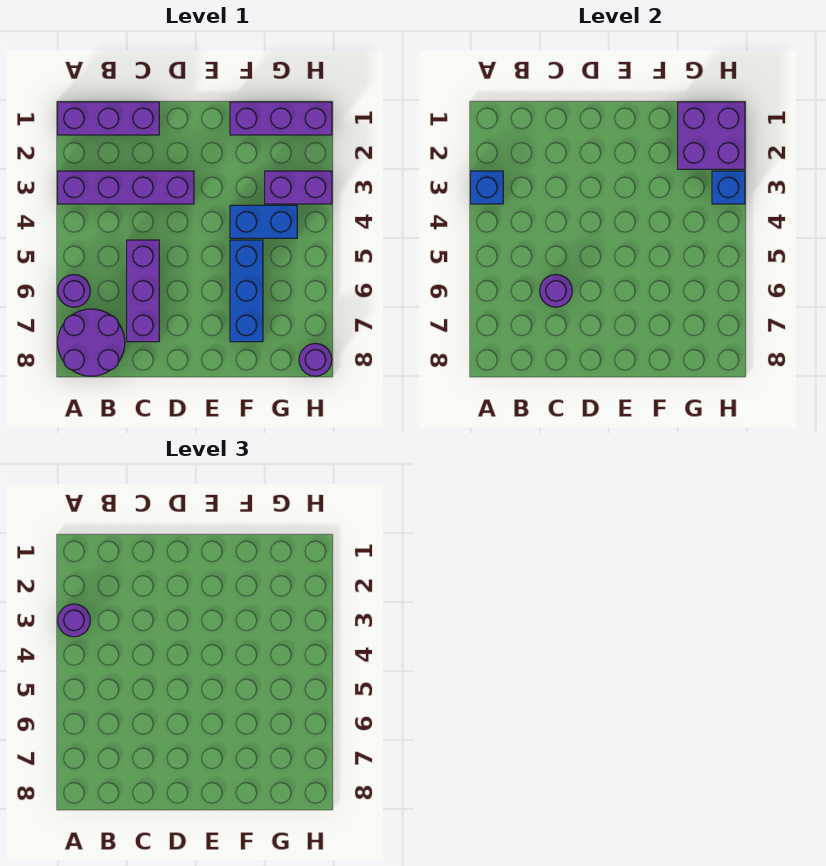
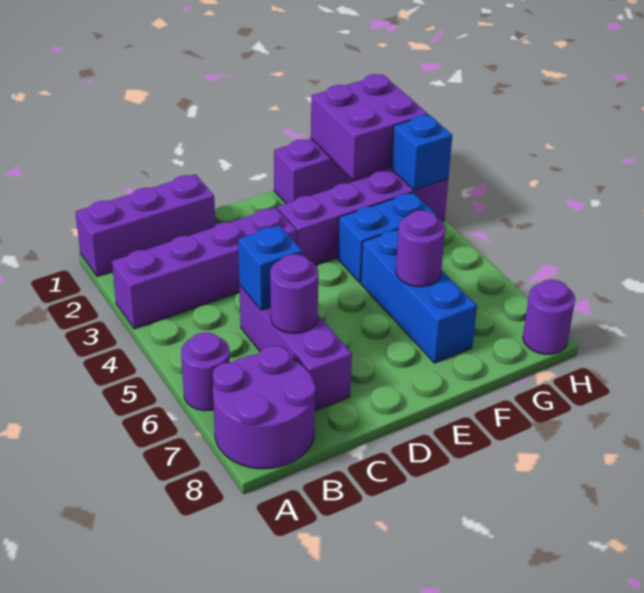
blue 1x1 brick [471,171,503,204] -> blue 1x1 brick moved to [238,225,302,310]
purple 1x1 round brick [58,604,90,637] -> purple 1x1 round brick moved to [396,210,445,287]
purple 1x2 brick [265,171,332,204] -> purple 1x4 brick [278,169,448,265]

